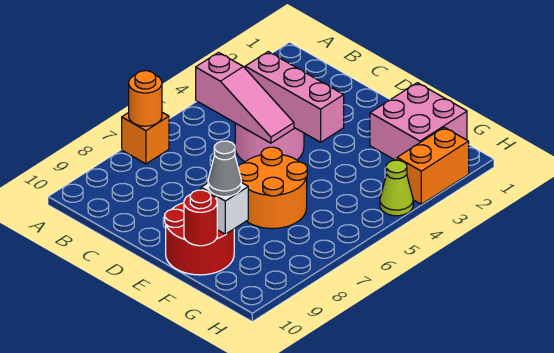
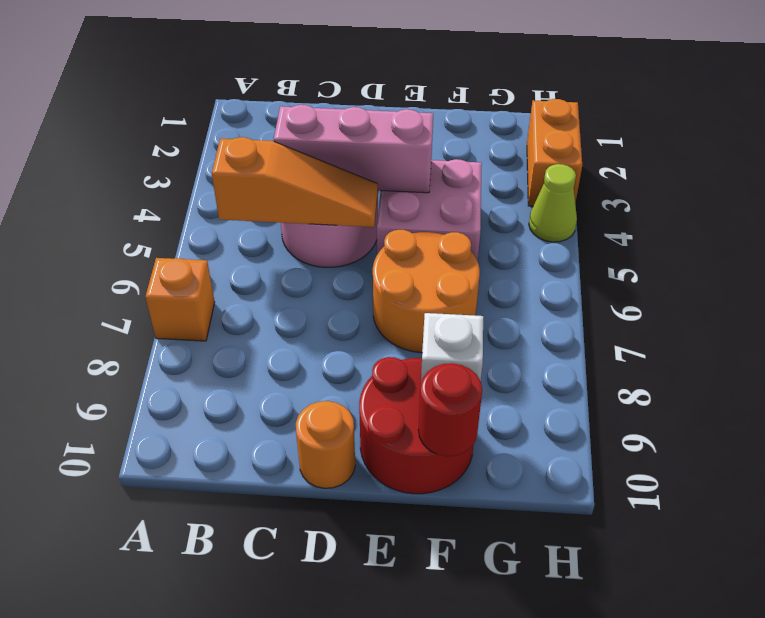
orange 1x1 round brick [129,71,162,126] -> orange 1x1 round brick moved to [296,401,355,488]
pink 1x3 slope [196,53,294,143] -> orange 1x3 slope [212,137,378,227]
pink 2x2 brick [370,83,467,160] -> pink 2x2 brick moved to [377,159,482,261]
grey 1x1 cone [208,141,241,197] -> none

